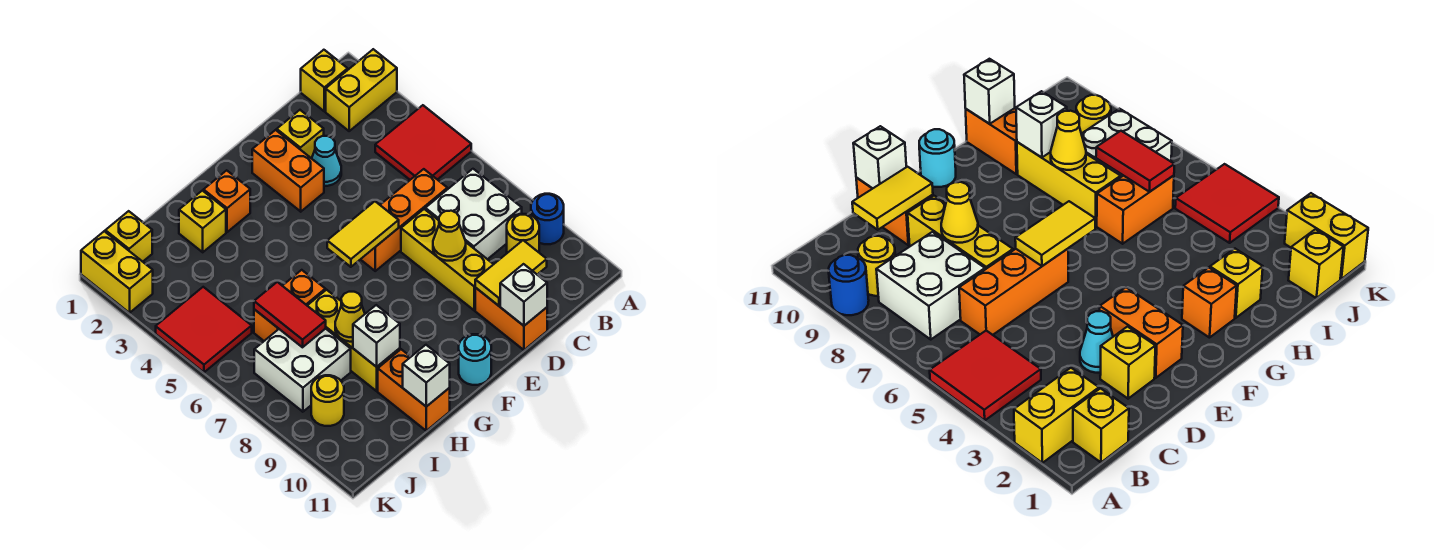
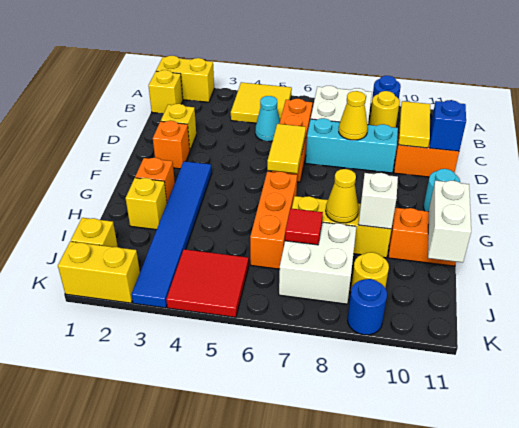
yellow 1x2 brick [326,49,397,131] -> yellow 1x2 brick turned to [156,56,214,102]
red 2x2 tile [375,105,471,180] -> yellow 2x2 tile [231,82,292,123]
cyan 1x1 cone [312,136,341,186] -> cyan 1x1 cone moved to [255,96,280,141]
yellow 1x3 brick [401,209,494,310] -> cyan 1x3 brick [306,118,398,173]
white 1x1 brick [500,264,547,326] -> blue 1x1 brick [430,100,466,151]
orange 1x2 brick [252,130,324,212] -> orange 1x1 brick [153,121,190,169]
none -> blue 1x6 tile [131,161,212,308]
orange 1x2 brick [254,270,325,341] -> orange 1x3 brick [250,172,297,269]
white 1x1 brick [403,345,450,407] -> white 1x2 brick [428,180,471,263]
red 1x2 tile [254,282,326,347] -> red 1x1 tile [285,208,323,245]
none -> blue 1x1 round brick [348,279,387,335]

